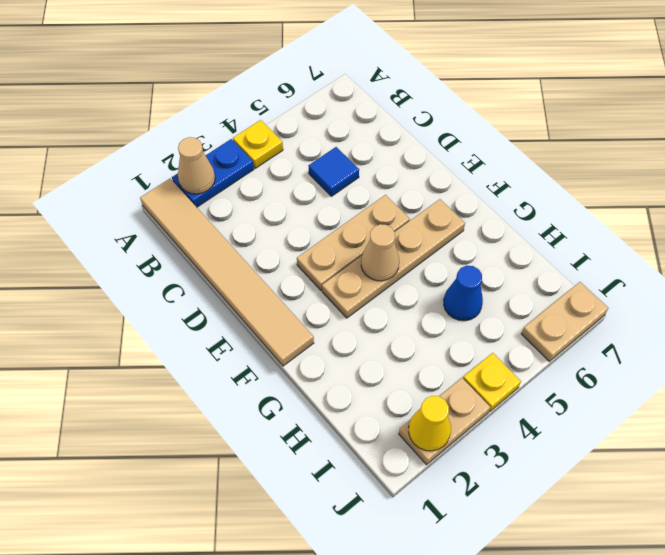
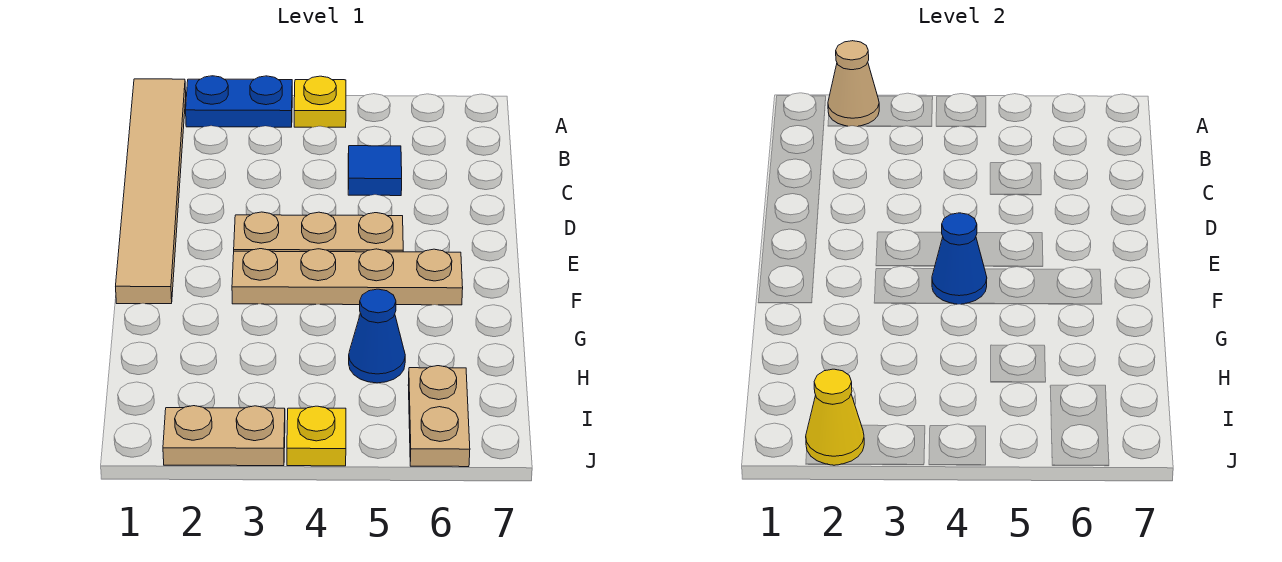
tan 1x1 cone [361,224,399,281] -> blue 1x1 cone [932,213,987,304]
tan 1x2 plate [521,282,608,361] -> tan 1x2 plate turned to [408,366,470,467]

